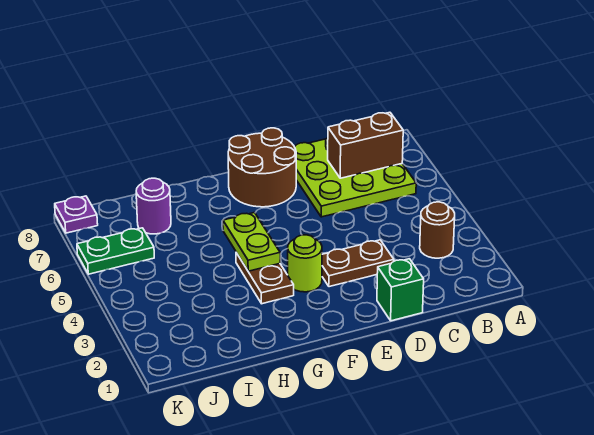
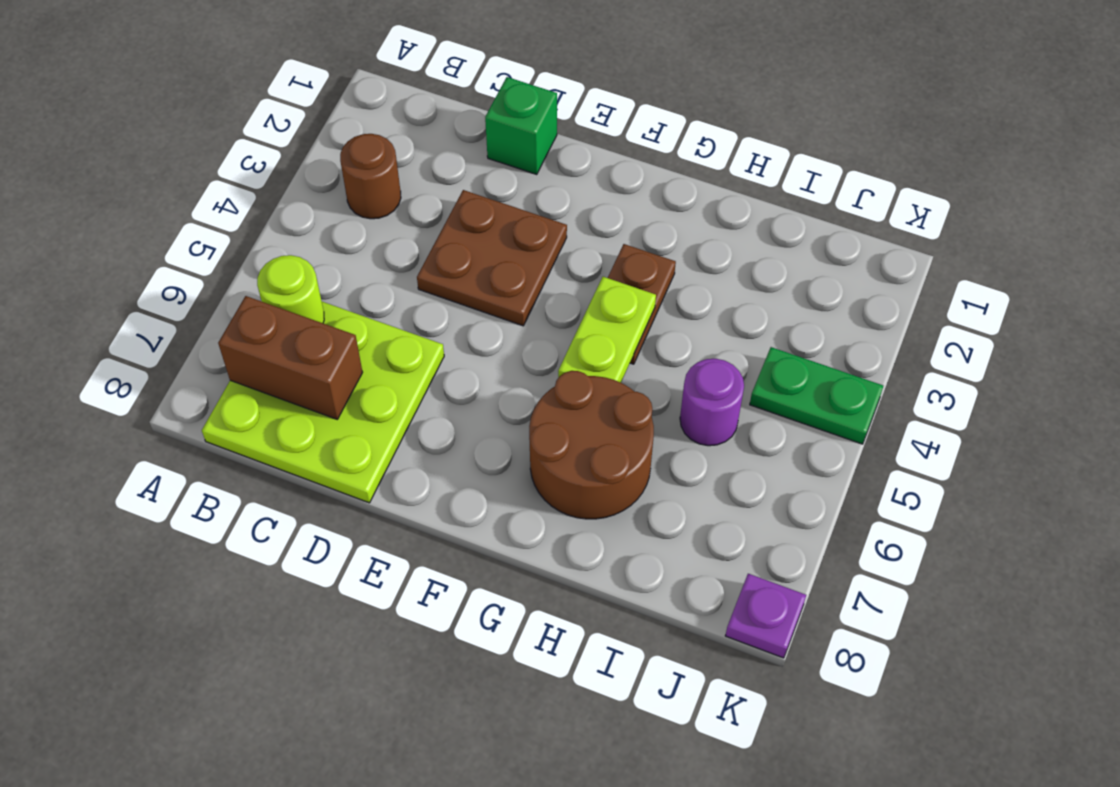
brown 1x2 plate [322,240,394,287] -> brown 2x2 plate [417,190,567,326]
brown 2x2 round brick [228,128,296,207] -> brown 2x2 round brick moved to [529,371,654,519]
lime 1x1 round brick [288,235,322,292] -> lime 1x1 round brick moved to [257,255,324,323]
purple 1x1 round brick [136,178,171,234] -> purple 1x1 round brick moved to [680,359,744,446]
green 1x2 plate [77,228,154,274] -> green 1x2 plate moved to [750,347,883,444]

